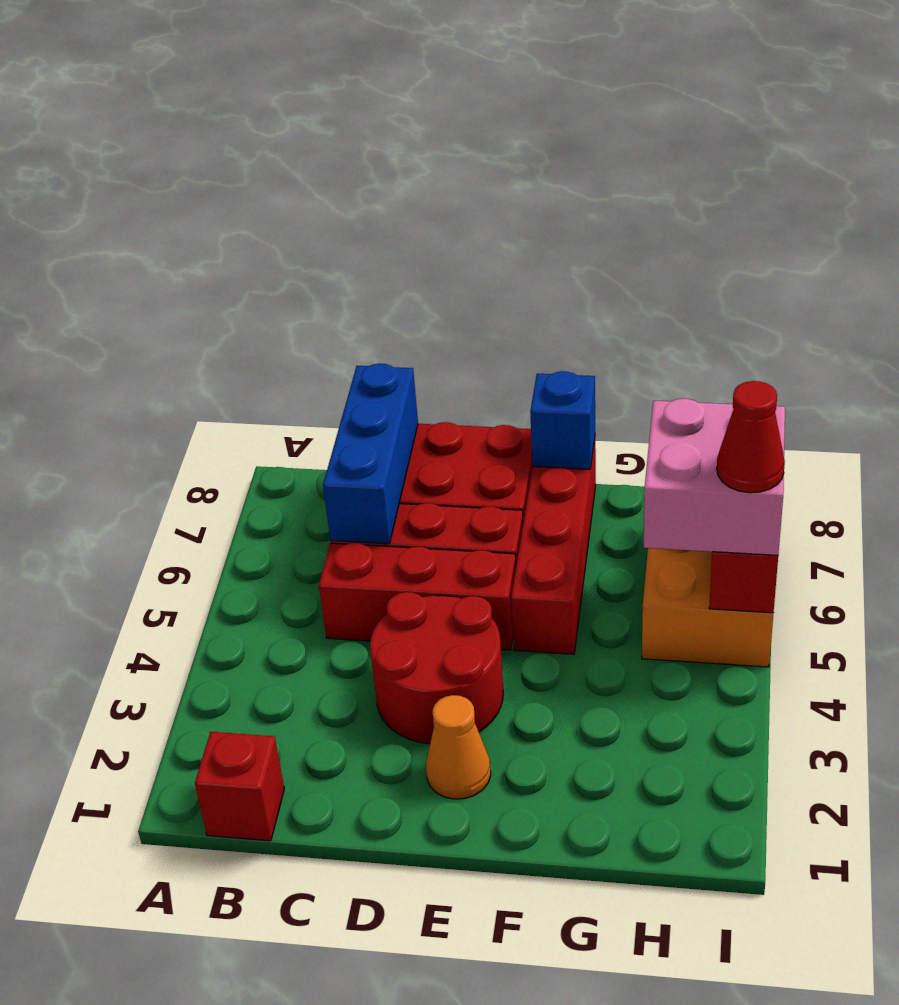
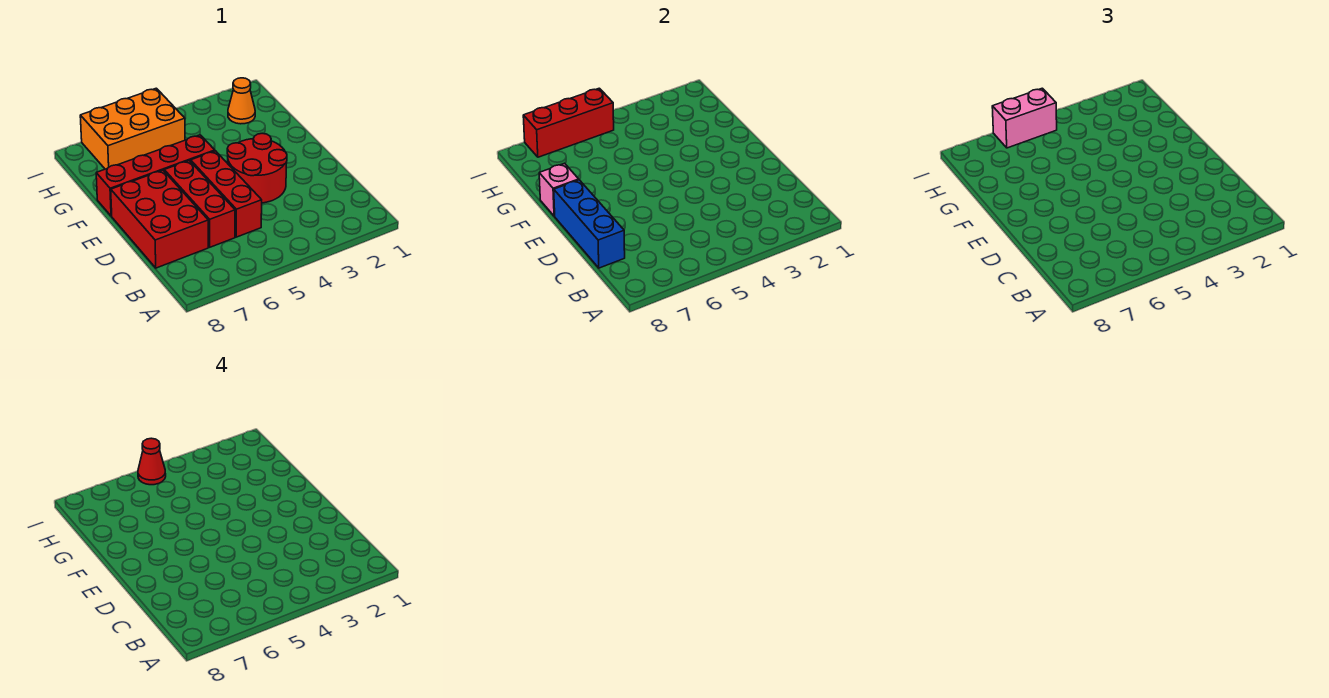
red 1x1 brick [195,732,284,841] -> none
blue 1x3 brick [323,363,418,544] -> blue 1x3 brick turned to [554,180,625,268]
orange 1x1 cone [426,695,491,799] -> orange 1x1 cone moved to [228,78,255,124]
blue 1x1 brick [530,371,595,469] -> pink 1x1 brick [539,163,579,216]
pink 2x2 brick [644,399,785,555] -> pink 1x2 brick [992,88,1057,148]

